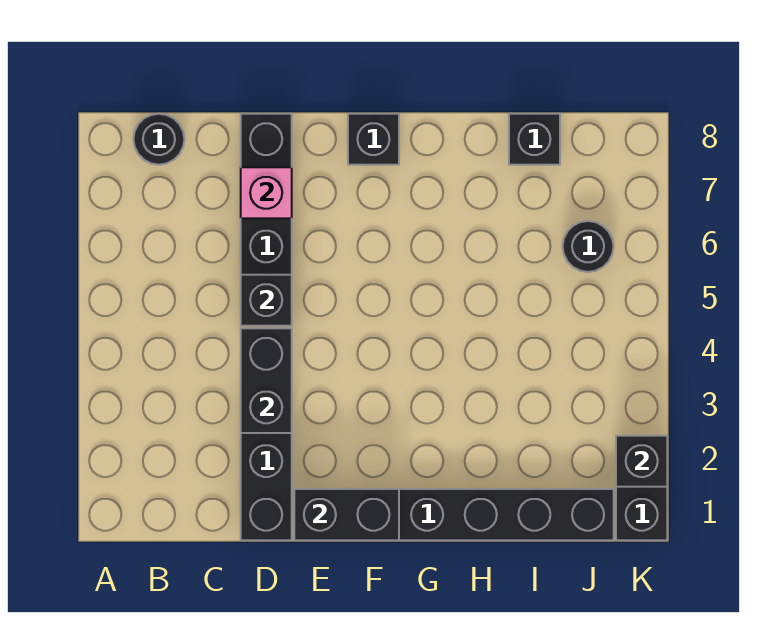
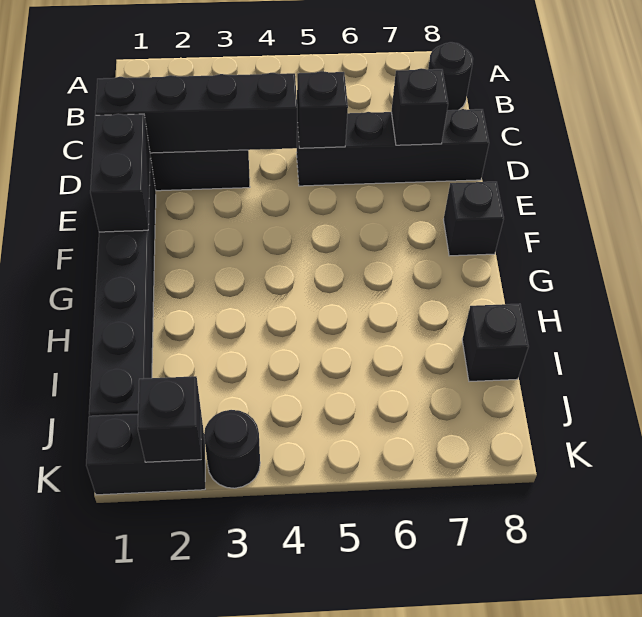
black 1x2 brick [241,328,292,433] -> black 1x4 brick [95,73,297,153]
pink 1x1 brick [241,167,292,218] -> black 1x1 brick [391,68,448,145]
black 1x1 round brick [563,221,614,272] -> black 1x1 round brick moved to [204,410,260,488]

